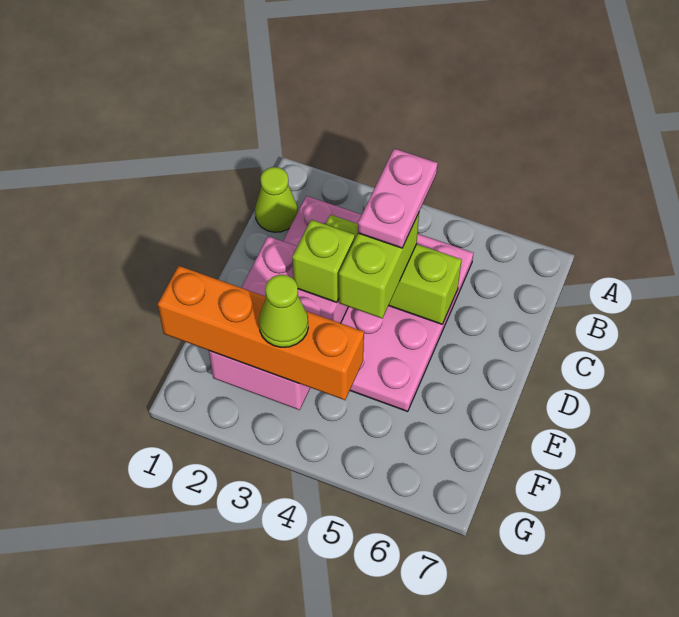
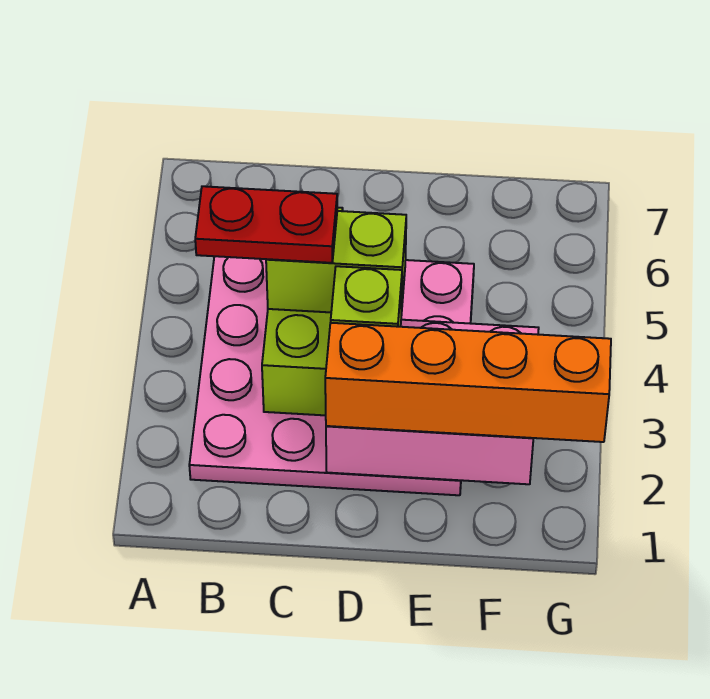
lime 1x1 cone [255,167,298,232] -> none
pink 1x2 plate [358,149,438,248] -> red 1x2 plate [195,186,337,263]
orange 1x4 brick [158,266,364,400] -> orange 1x4 brick turned to [325,323,611,442]
lime 1x1 cone [259,275,308,347] -> none

